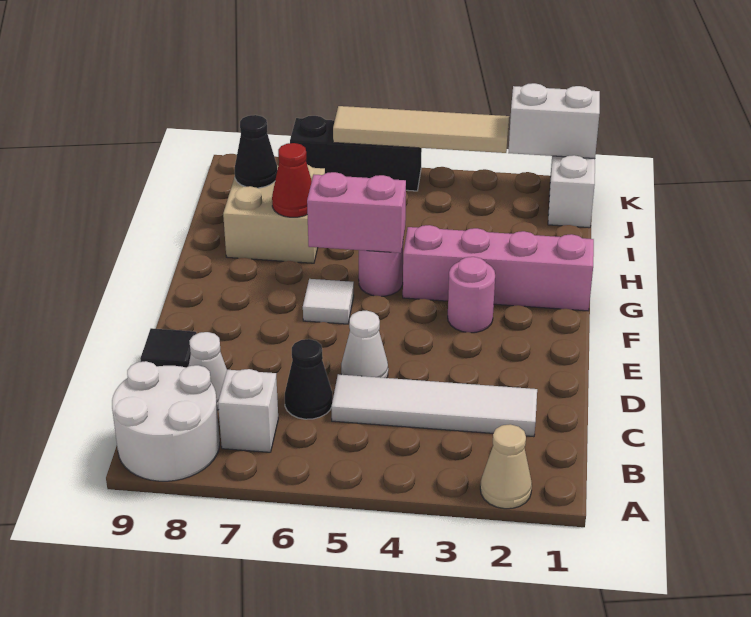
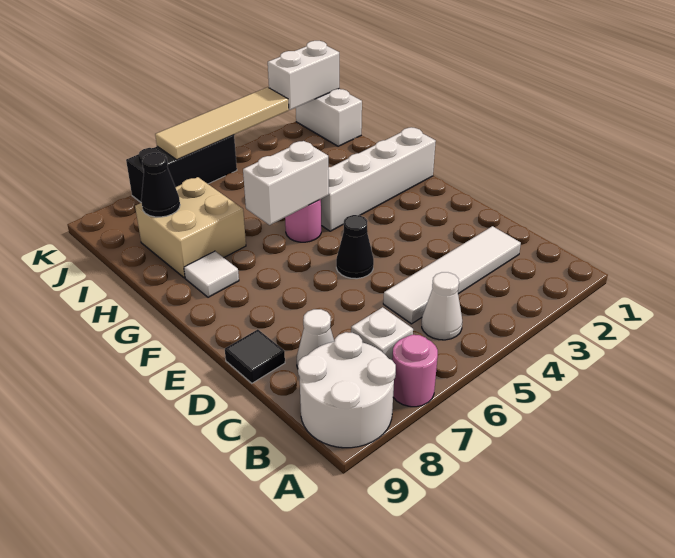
tan 1x1 cone [480,424,532,509] -> none
black 1x1 cone [285,339,332,419] -> black 1x1 cone moved to [336,215,374,279]
white 1x1 cone [341,311,388,378] -> white 1x1 cone moved to [422,272,462,340]
pink 1x1 round brick [448,257,495,333] -> pink 1x1 round brick moved to [392,335,438,407]
white 1x1 tile [303,279,354,324] -> white 1x1 tile moved to [184,251,239,297]
pink 1x4 brick [403,225,594,311] -> white 1x4 brick [321,128,436,231]
pink 1x2 brick [307,172,406,253] -> white 1x2 brick [243,141,329,225]
red 1x1 cone [272,143,312,217] -> none

